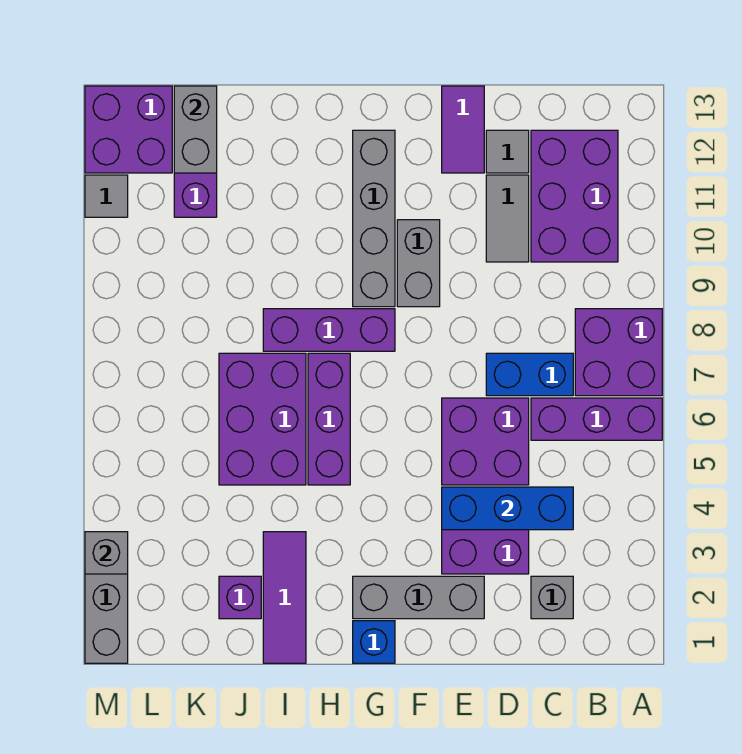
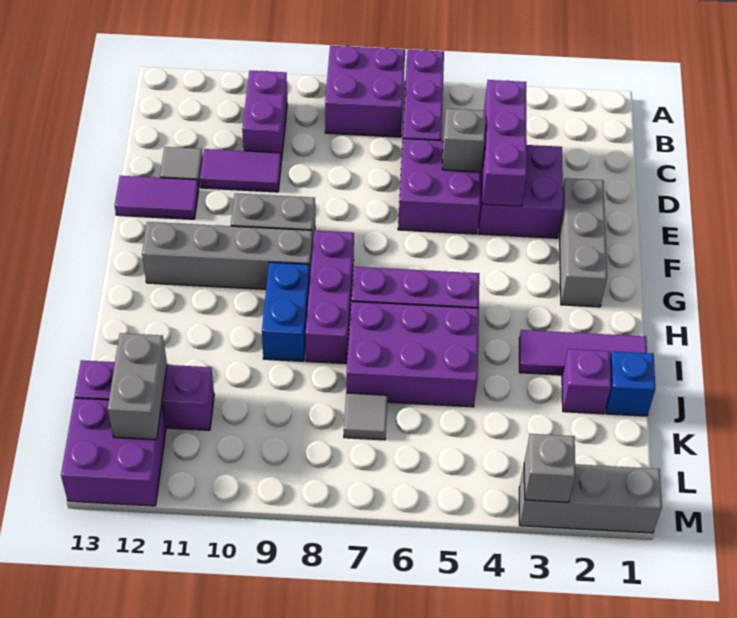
purple 2x3 brick [531,130,618,262] -> purple 1x2 brick [242,71,287,161]
grey 1x1 brick [531,576,573,619] -> grey 1x1 brick moved to [442,109,485,172]
blue 1x3 brick [442,487,573,530] -> purple 1x3 brick [482,80,527,206]
blue 1x2 brick [486,353,573,396] -> blue 1x2 brick moved to [262,262,310,361]
grey 1x2 tile [486,175,529,262] -> purple 1x2 tile [200,149,281,192]
blue 1x1 brick [353,621,395,663] -> blue 1x1 brick moved to [606,351,656,416]
grey 1x2 brick [174,86,217,173] -> grey 1x2 brick turned to [108,333,167,440]
grey 1x1 tile [85,175,128,217] -> grey 1x1 tile moved to [344,393,388,440]

